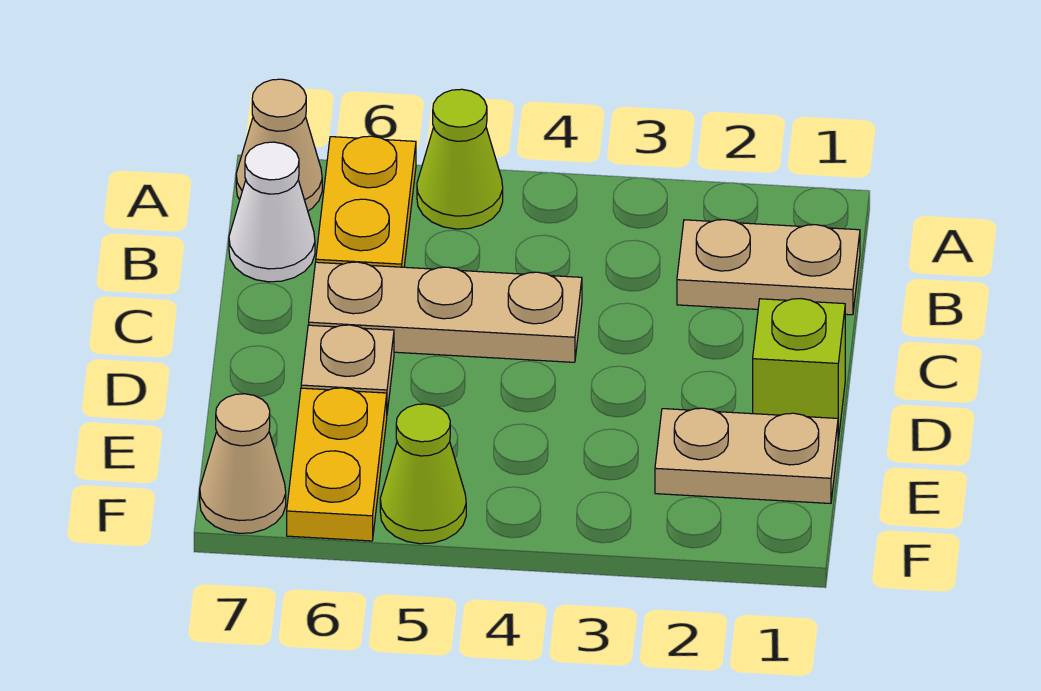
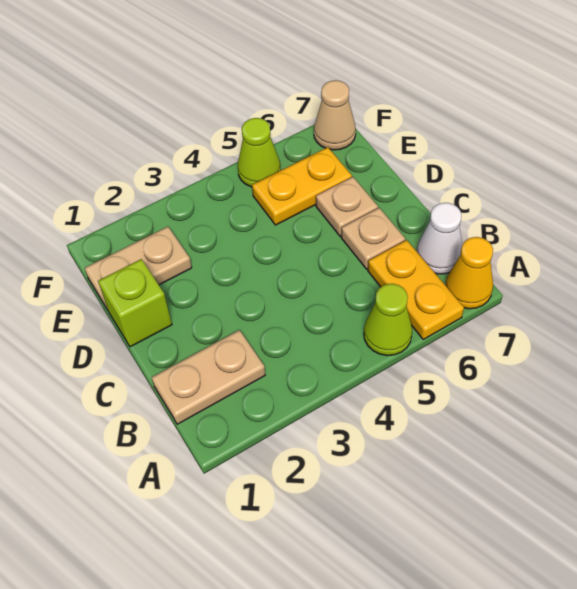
tan 1x1 cone [236,79,322,211] -> yellow 1x1 cone [445,237,493,309]
tan 1x3 plate [309,262,582,362] -> tan 1x1 plate [341,208,405,269]
yellow 1x2 plate [287,388,387,541] -> yellow 1x2 plate turned to [252,147,352,225]

